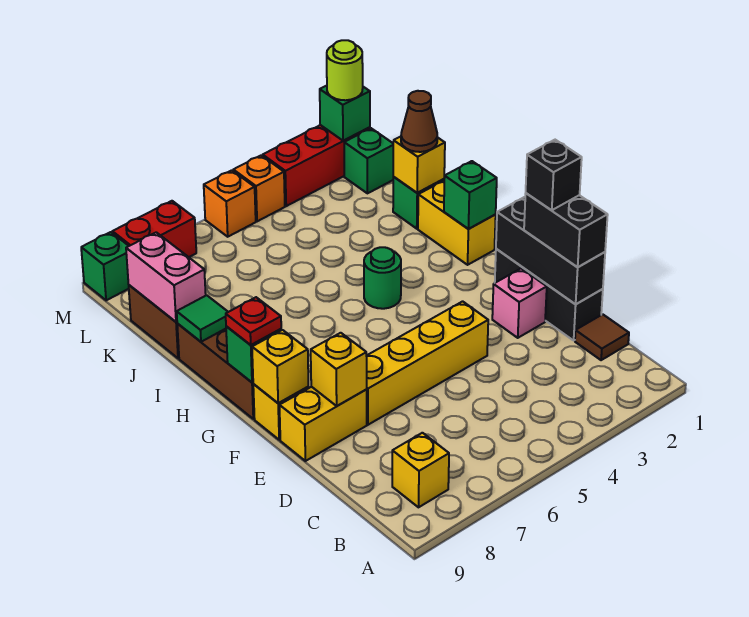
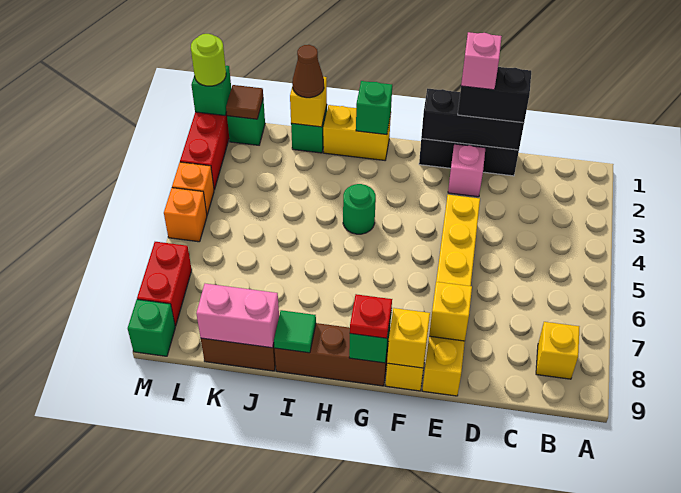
brown 1x1 tile [575,314,629,360] -> brown 1x1 tile moved to [226,85,263,119]
black 1x1 brick [526,140,582,210] -> pink 1x1 brick [461,32,502,90]

